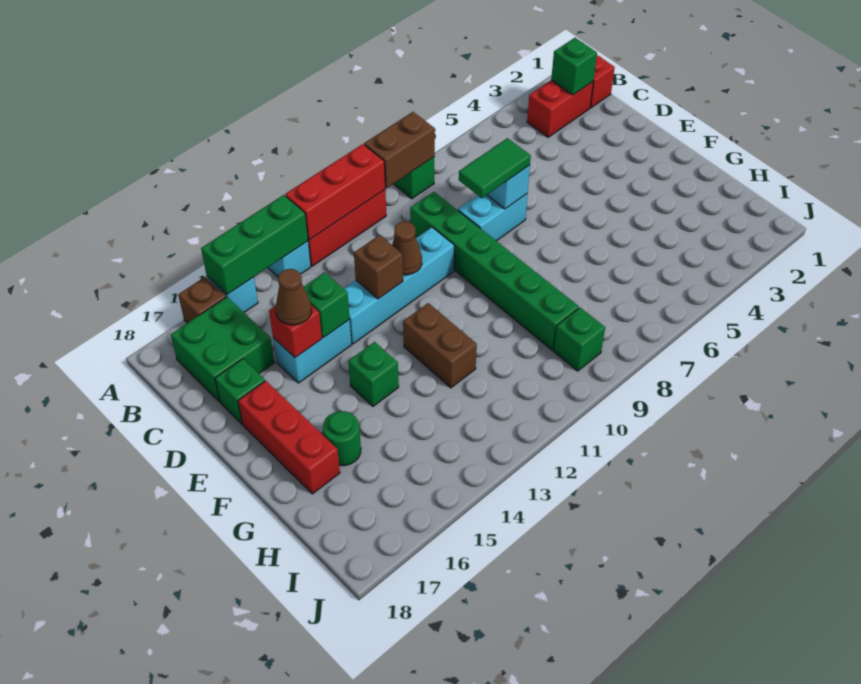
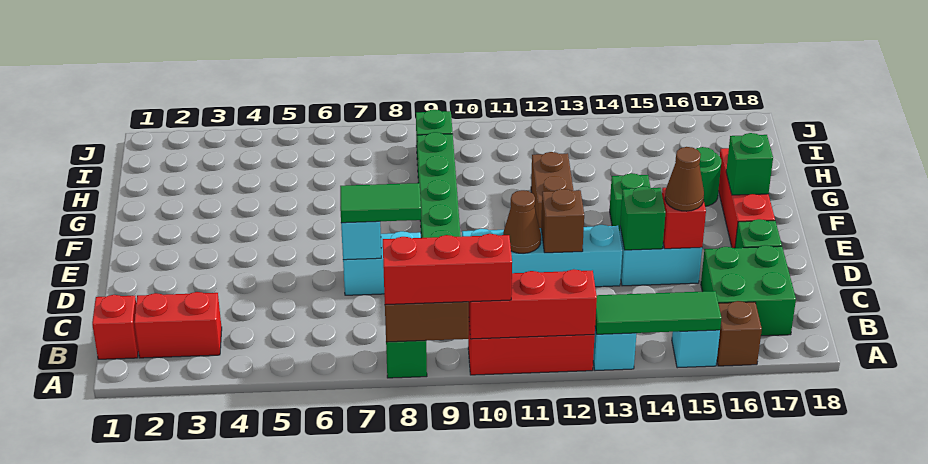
none -> red 1x3 brick [383,234,512,305]
green 1x3 brick [201,195,308,294] -> green 1x3 tile [595,291,722,334]
green 1x1 brick [551,38,597,95] -> green 1x1 brick moved to [726,133,773,195]

